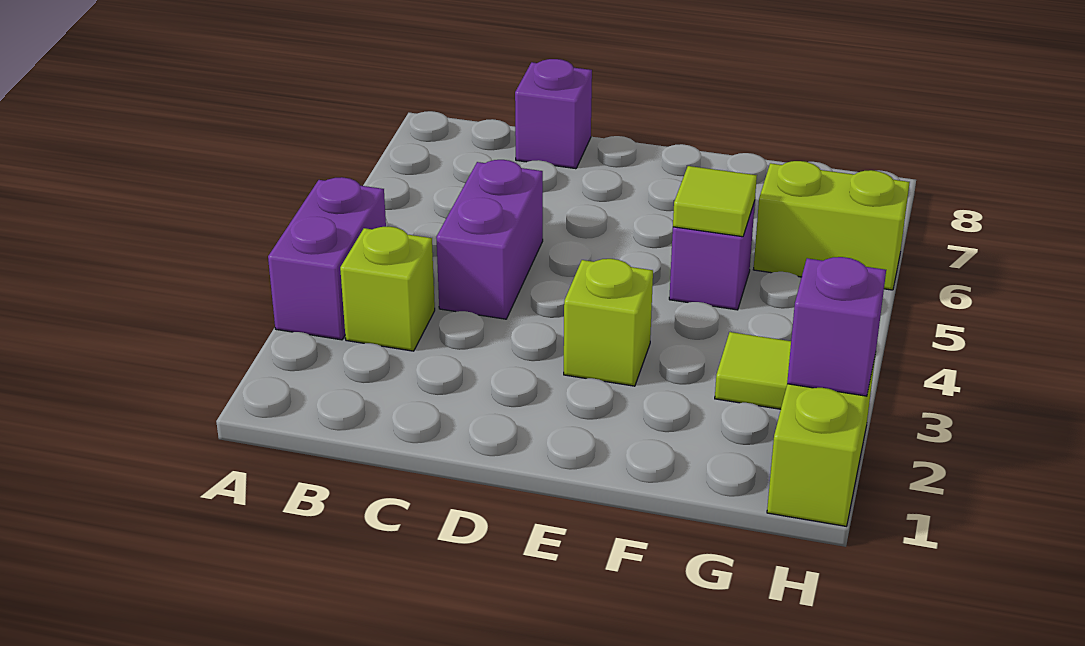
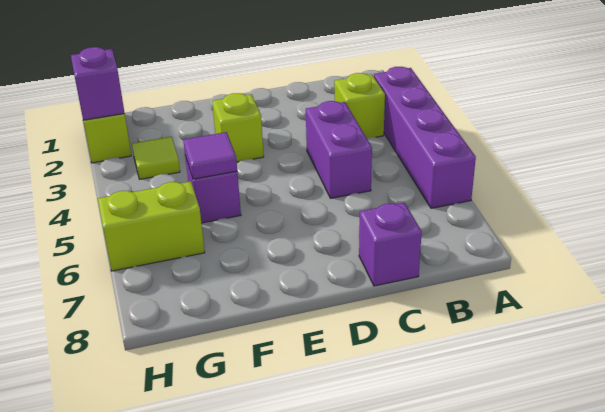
purple 1x2 brick [268,177,386,340] -> purple 1x4 brick [374,67,476,208]
lime 1x1 tile [673,166,757,237] -> purple 1x1 tile [183,132,237,179]

